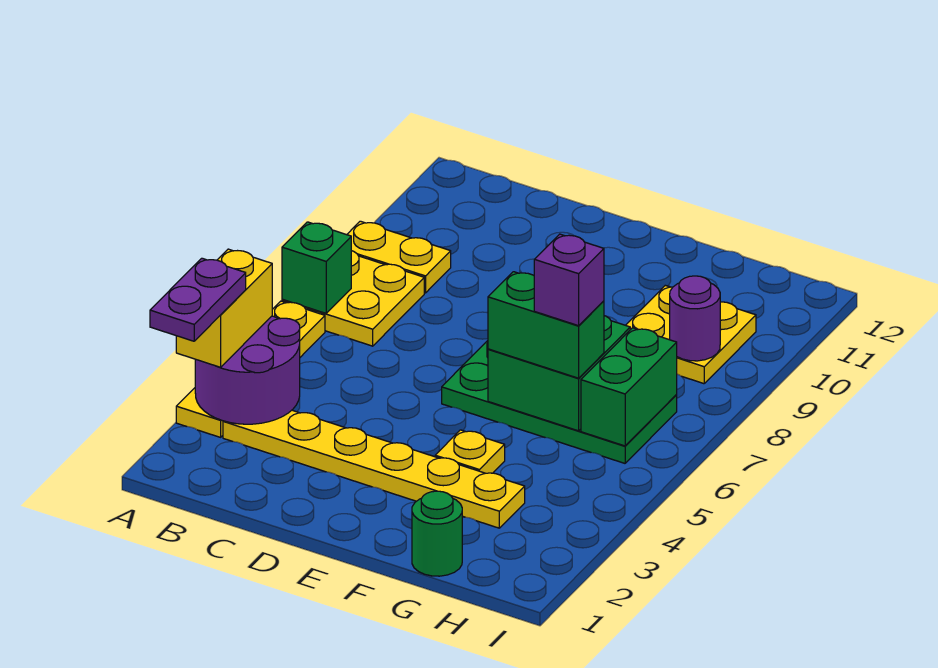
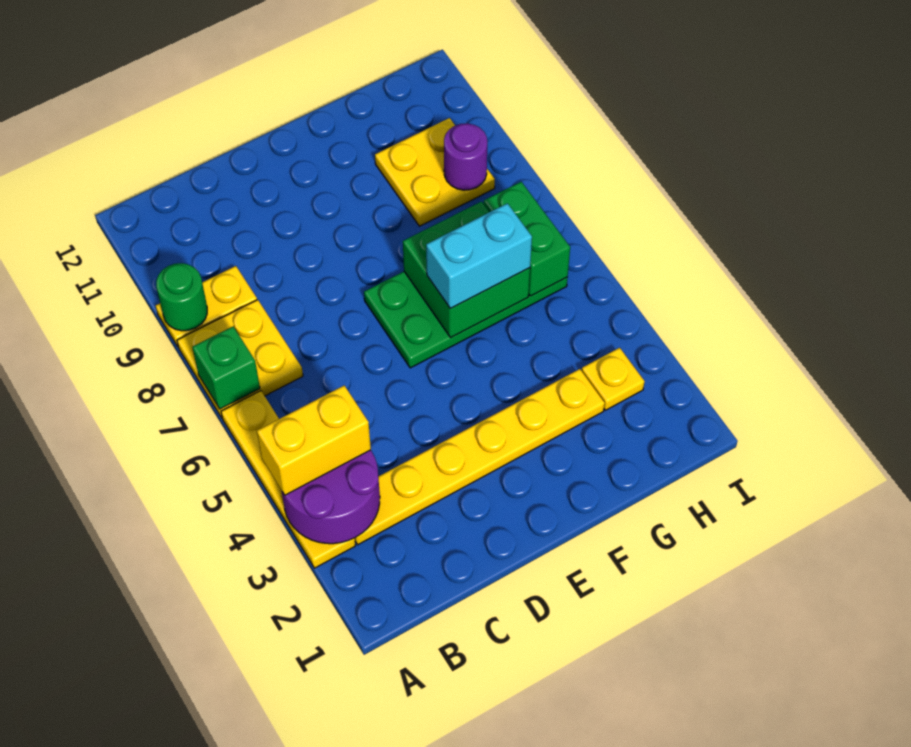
purple 1x2 plate [150,258,246,341] -> none
yellow 1x2 brick [176,249,272,367] -> yellow 1x2 brick turned to [257,385,371,495]
yellow 1x1 plate [435,430,505,473] -> yellow 1x1 plate moved to [582,348,645,410]
green 1x2 brick [488,272,604,378] -> cyan 1x2 brick [426,203,532,308]
green 1x1 round brick [412,491,462,576] -> green 1x1 round brick moved to [156,263,207,331]
purple 1x1 brick [534,234,604,326] -> none

